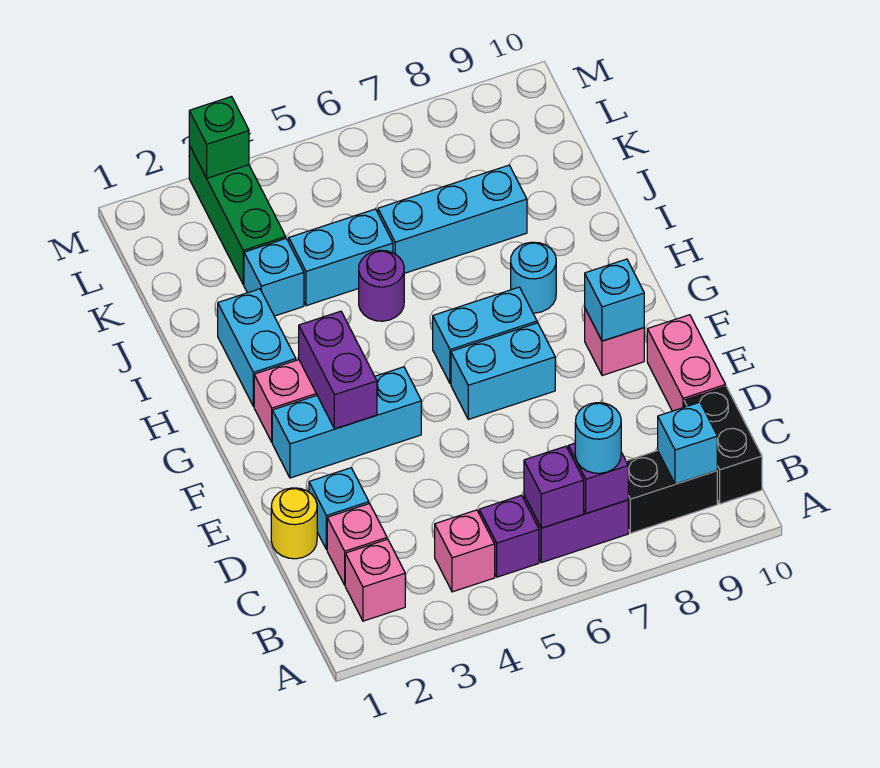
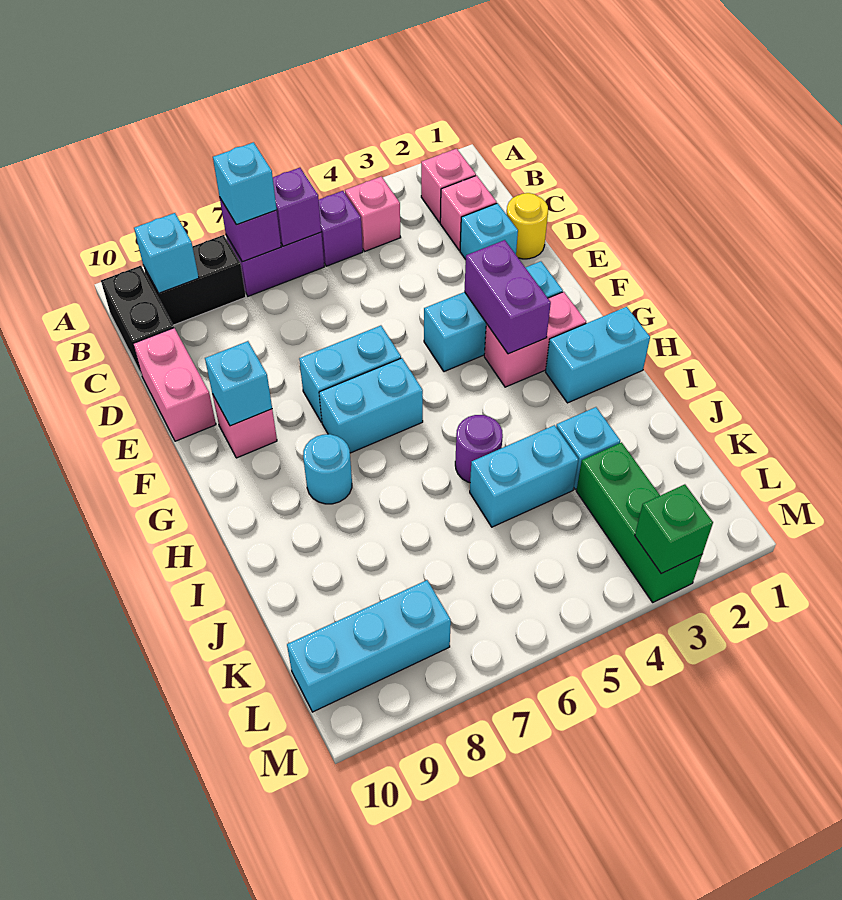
cyan 1x1 round brick [575,403,621,473] -> cyan 1x1 brick [213,142,277,225]
cyan 1x2 brick [218,289,296,406] -> cyan 1x2 brick turned to [546,307,650,403]
cyan 1x3 brick [378,165,527,273] -> cyan 1x3 brick moved to [287,580,451,712]

